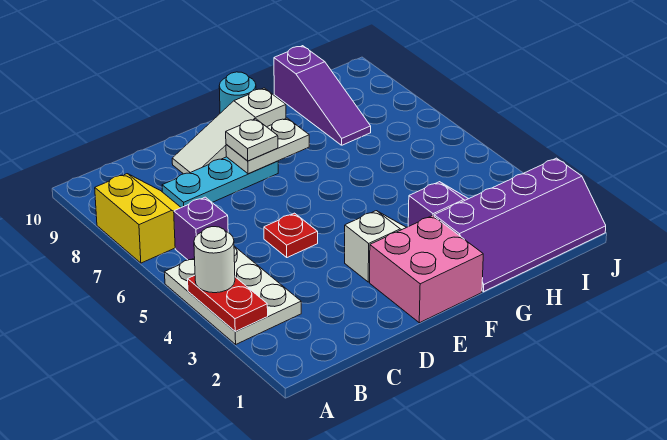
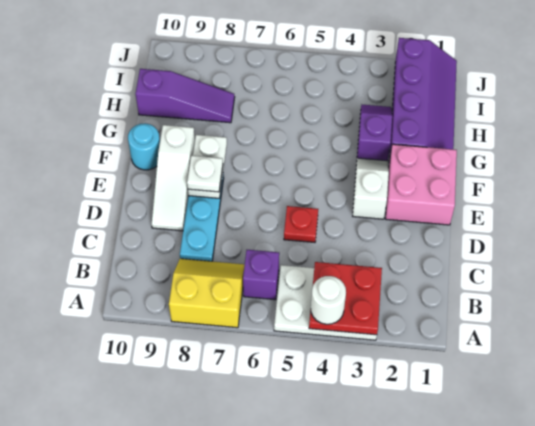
red 1x2 plate [188,275,268,332] -> red 2x2 plate [309,262,382,335]

